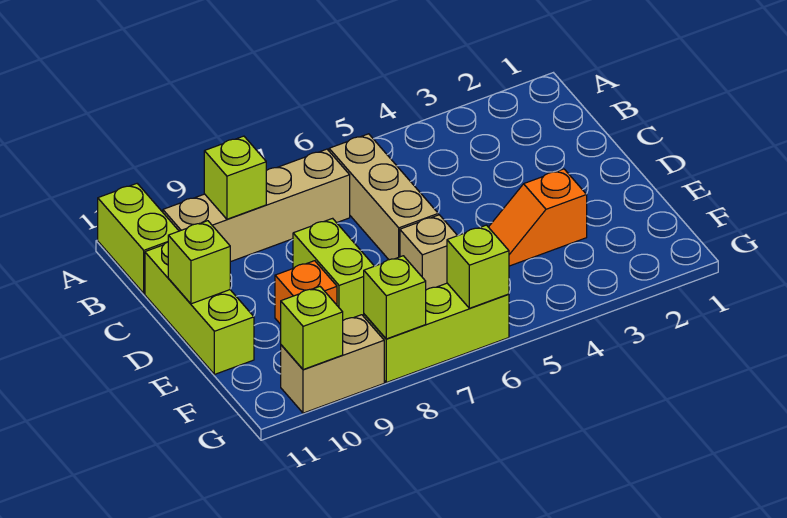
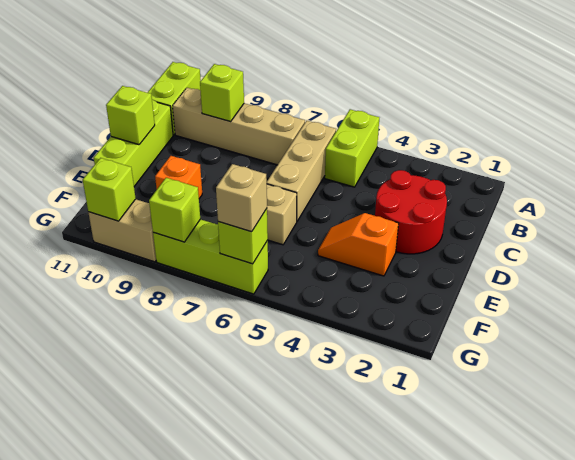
none -> red 2x2 round brick [375,170,447,254]
lime 1x2 brick [293,218,374,320] -> lime 1x2 brick moved to [325,109,379,187]
none -> tan 1x1 brick [216,164,267,232]

